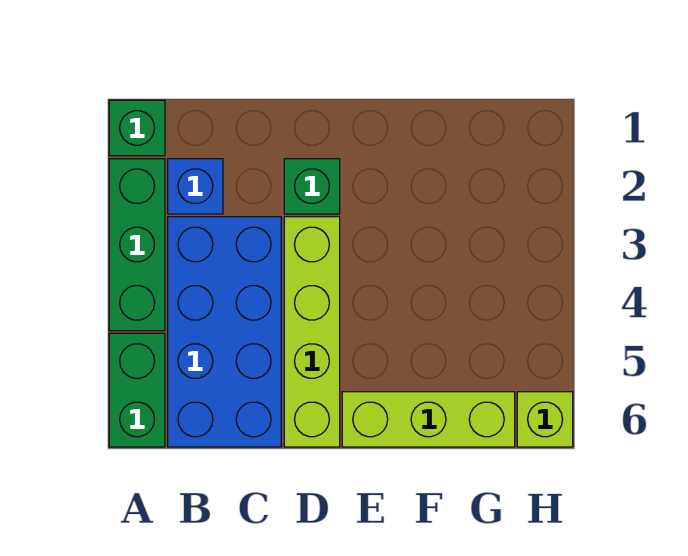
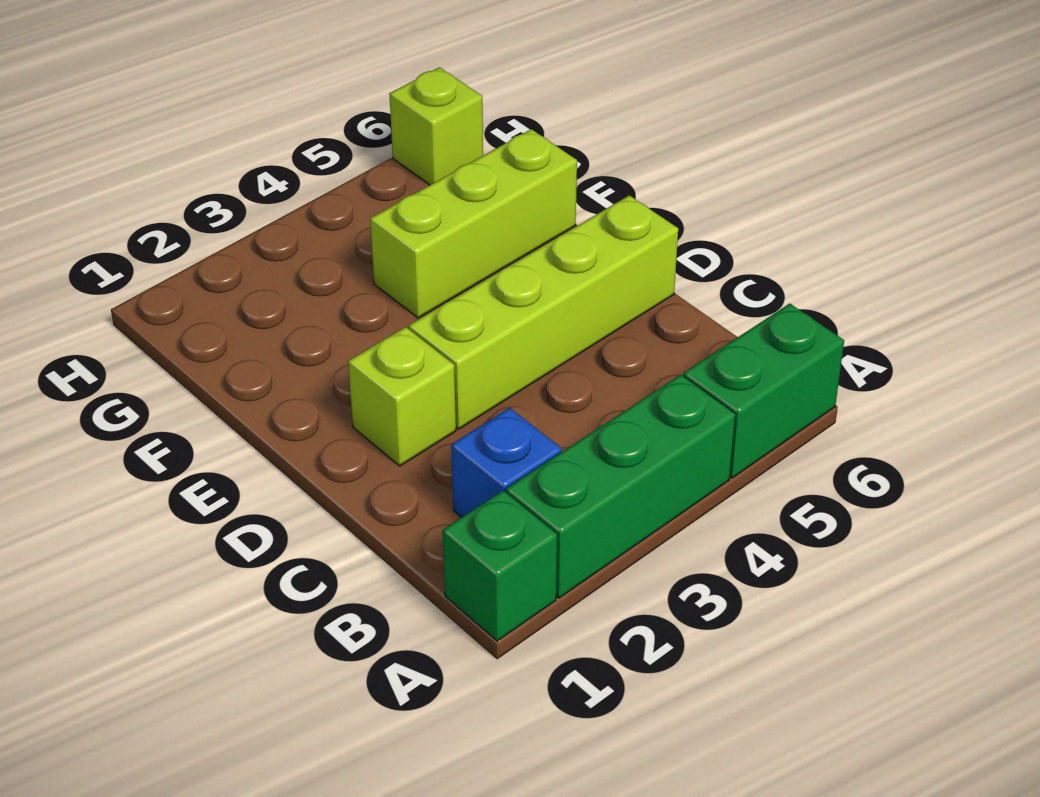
blue 2x4 brick [168,217,281,447] -> none
green 1x1 brick [284,159,340,214] -> lime 1x1 brick [348,327,456,466]
lime 1x3 brick [342,392,515,447] -> lime 1x3 brick turned to [370,129,577,318]

